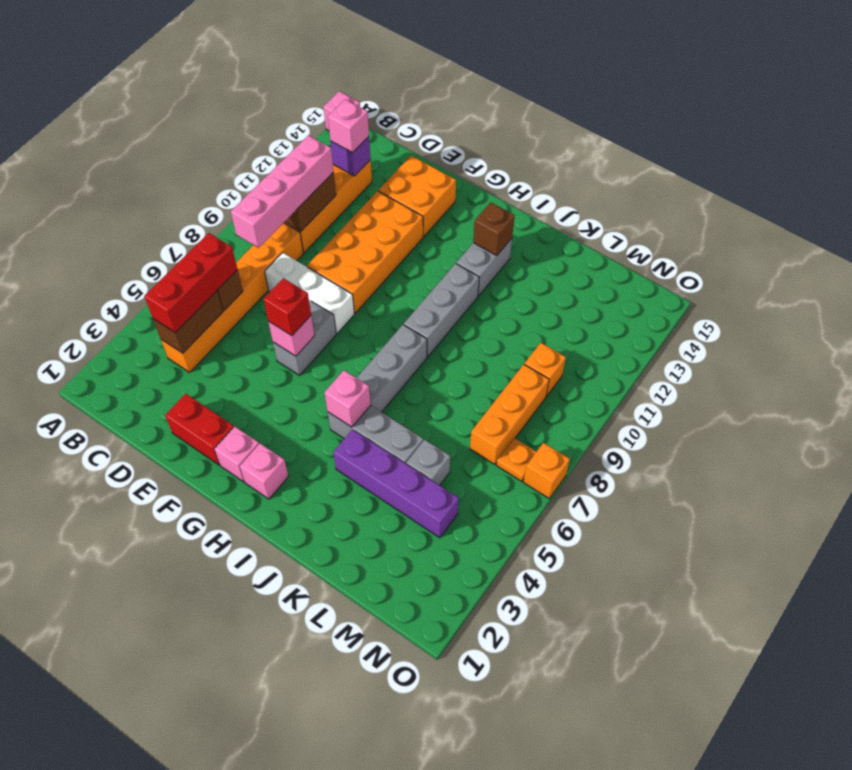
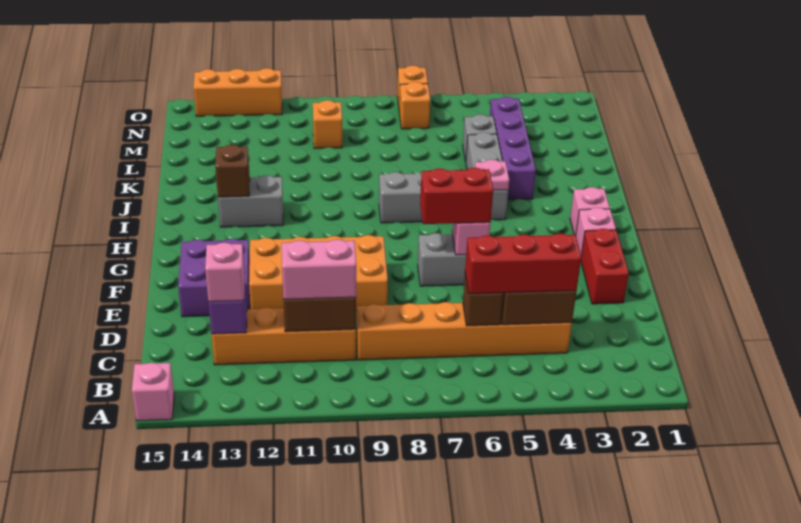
pink 1x4 brick [231,135,334,248] -> pink 1x2 brick [282,239,356,299]
white 1x3 brick [265,253,354,333] -> none
orange 2x2 brick [378,156,456,237] -> purple 2x2 brick [178,239,250,317]
red 1x1 brick [263,278,311,336] -> red 1x2 brick [420,168,493,224]
pink 1x1 brick [325,370,371,427] -> pink 1x1 plate [475,160,509,190]
grey 1x3 brick [404,264,479,357] -> none
orange 1x3 brick [470,365,549,465] -> orange 1x3 brick moved to [193,68,282,116]
orange 1x1 plate [496,438,536,481] -> orange 1x1 brick [399,82,430,129]

